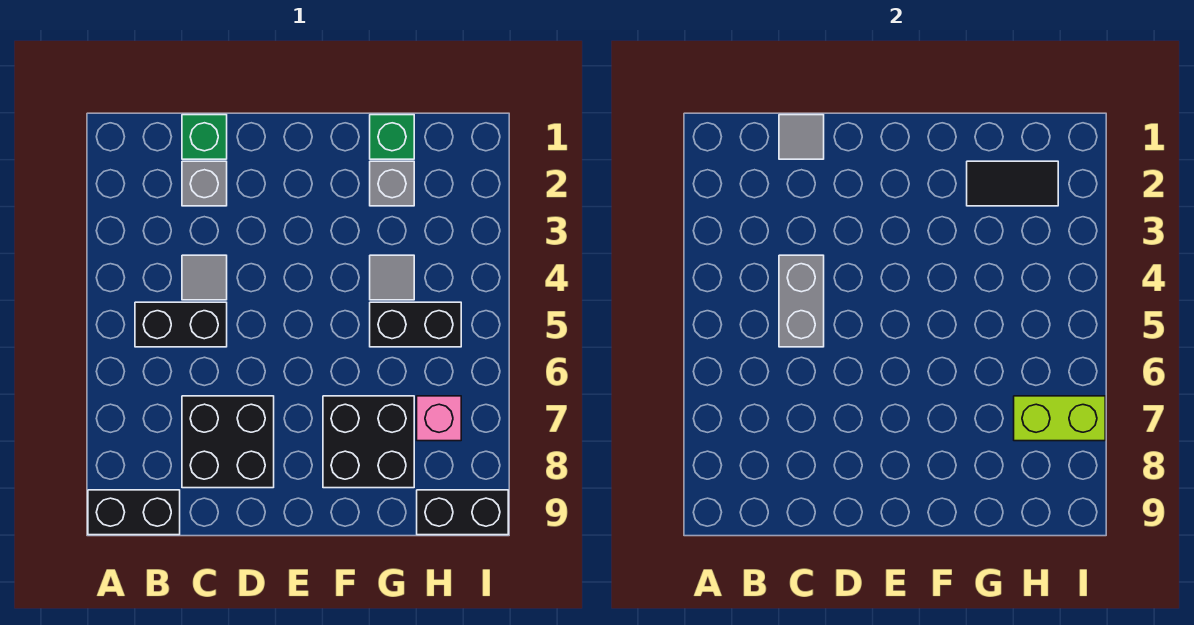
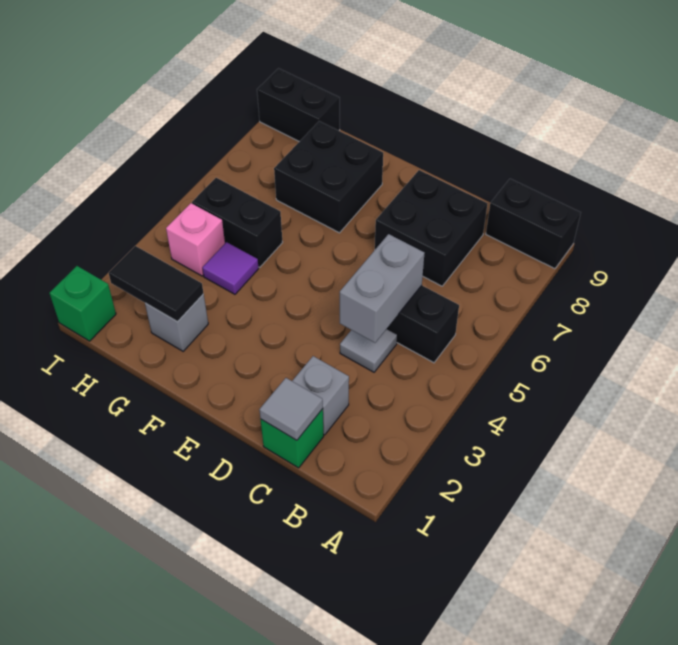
green 1x1 brick [370,115,414,159] -> green 1x1 brick moved to [49,266,116,341]
grey 1x1 tile [370,255,414,300] -> purple 1x1 tile [203,242,259,294]
pink 1x1 brick [417,396,461,441] -> pink 1x1 brick moved to [166,203,225,276]
lime 1x2 brick [1014,396,1105,441] -> none

